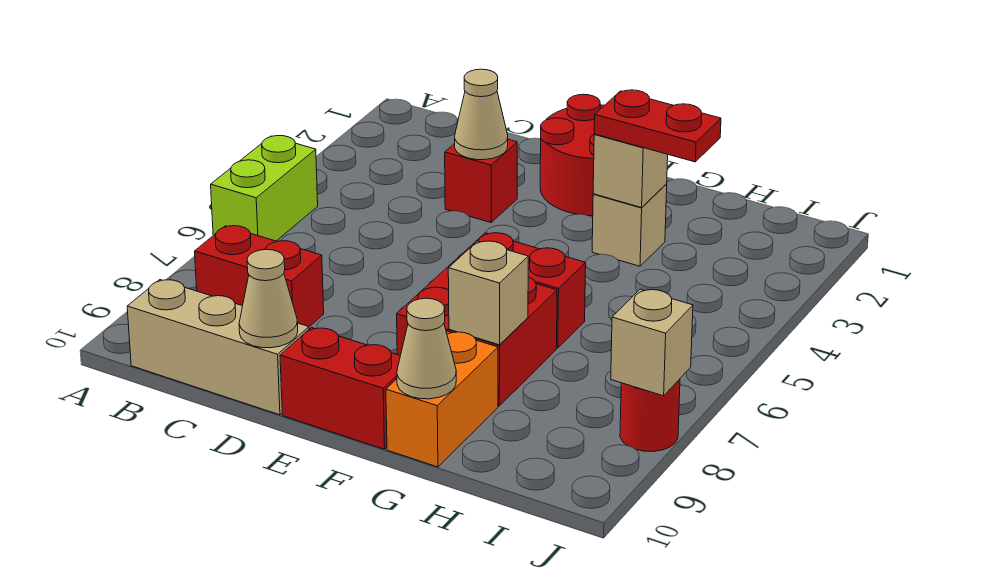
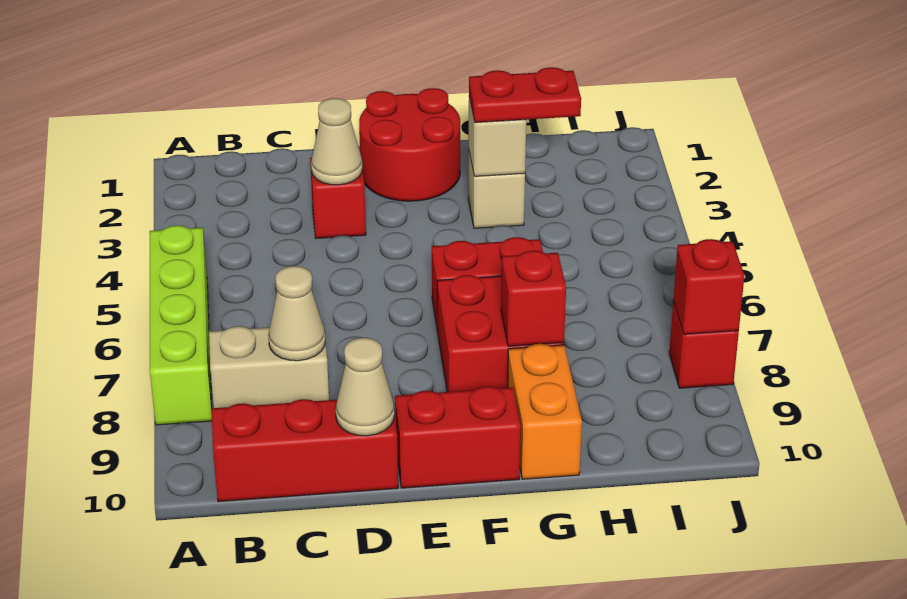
lime 1x2 brick [211,136,318,241] -> lime 1x4 brick [150,225,212,425]
red 1x2 brick [195,226,324,327] -> tan 1x2 brick [209,324,329,408]
tan 1x3 brick [127,280,309,415] -> red 1x3 brick [212,399,398,502]
tan 1x1 brick [448,241,528,345] -> red 1x1 brick [501,251,566,346]
tan 1x1 cone [397,298,456,399] -> tan 1x1 cone moved to [268,266,325,361]
red 1x1 round brick [620,379,680,452] -> red 1x1 brick [669,301,739,388]
tan 1x1 brick [611,289,693,396] -> red 1x1 brick [673,239,744,334]

